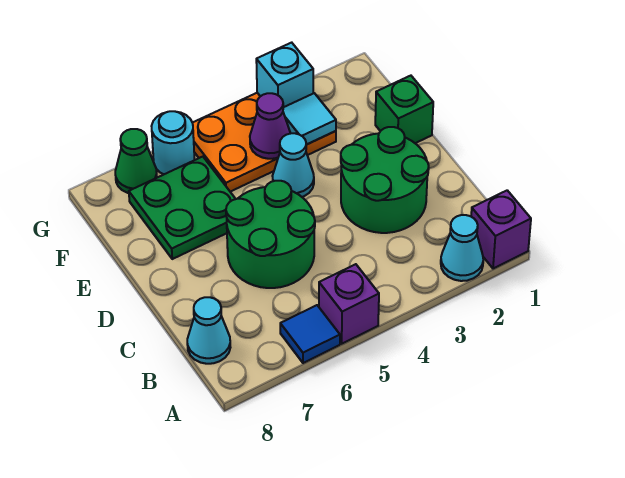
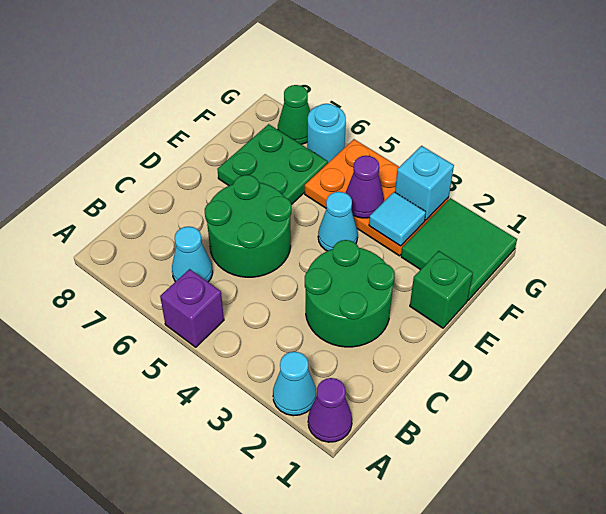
purple 1x1 brick [471,190,531,269] -> purple 1x1 cone [308,378,352,442]
blue 1x1 tile [280,305,340,363] -> none
cyan 1x1 cone [187,297,230,364] -> cyan 1x1 cone moved to [172,226,213,282]
none -> green 2x2 tile [401,198,517,300]

